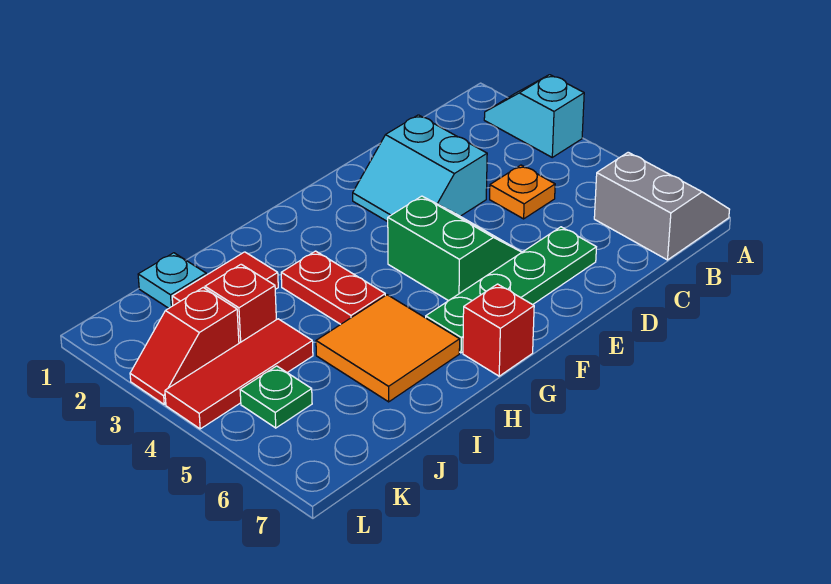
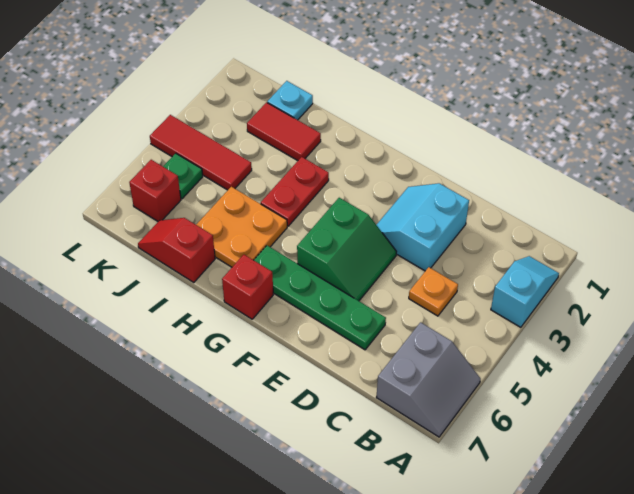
orange 2x2 tile [316,295,460,402] -> orange 2x2 plate [196,187,287,267]
red 1x1 brick [205,264,276,343] -> red 1x1 brick moved to [129,160,181,221]
red 1x2 slope [130,288,239,404] -> red 1x2 slope moved to [138,218,215,283]

